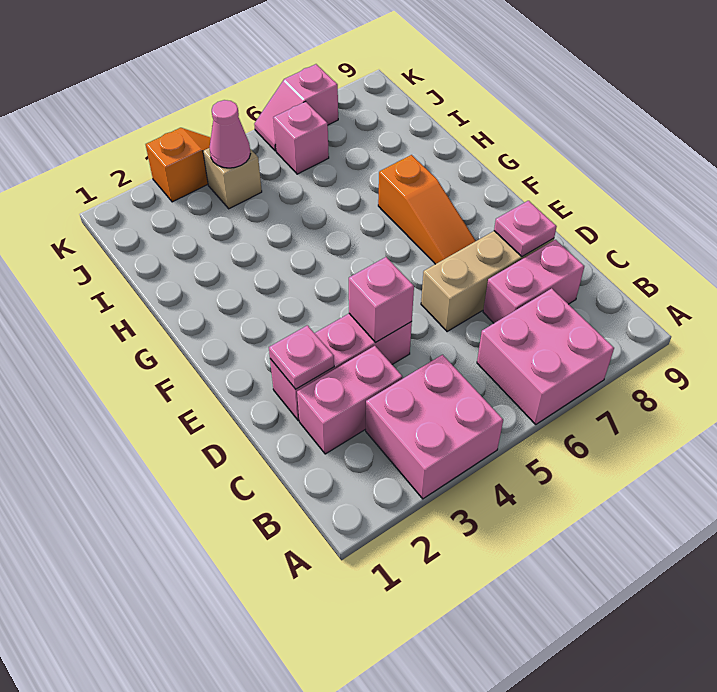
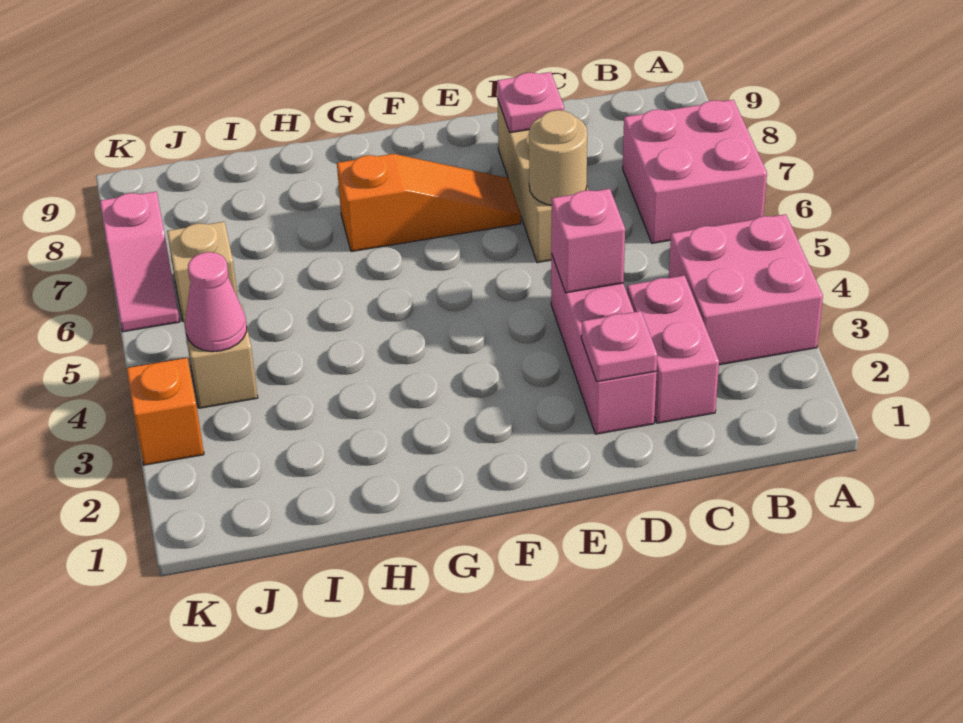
pink 1x2 brick [483,240,584,323] -> none
none -> tan 1x1 round brick [529,110,587,205]
pink 1x1 brick [273,102,329,174] -> tan 1x1 brick [167,222,238,322]

